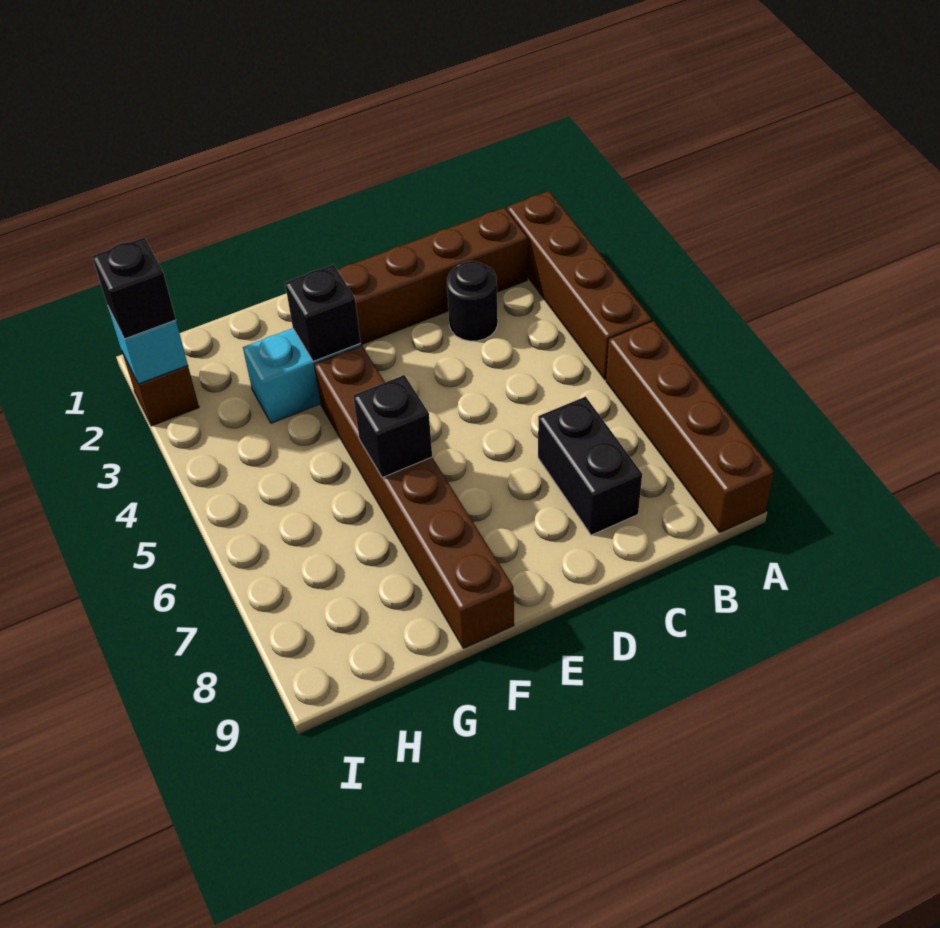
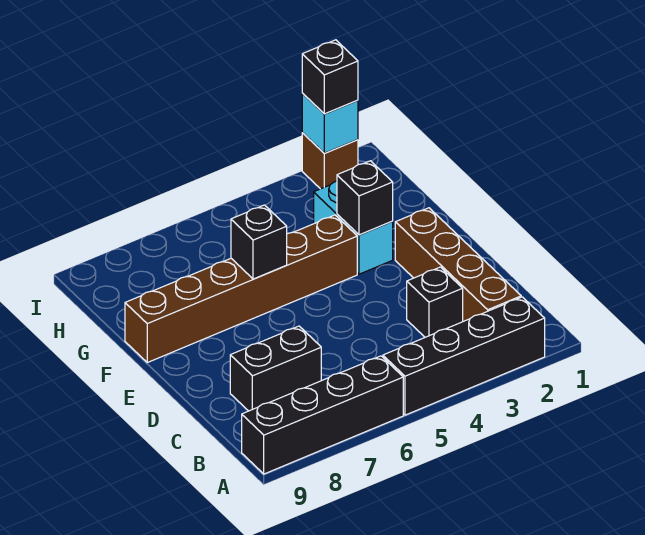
brown 1x4 brick [507,191,652,379] -> black 1x4 brick [383,297,545,415]
brown 1x4 brick [606,321,774,532] -> black 1x4 brick [242,356,403,474]
black 1x1 round brick [447,261,498,341] -> black 1x1 brick [407,267,463,337]

